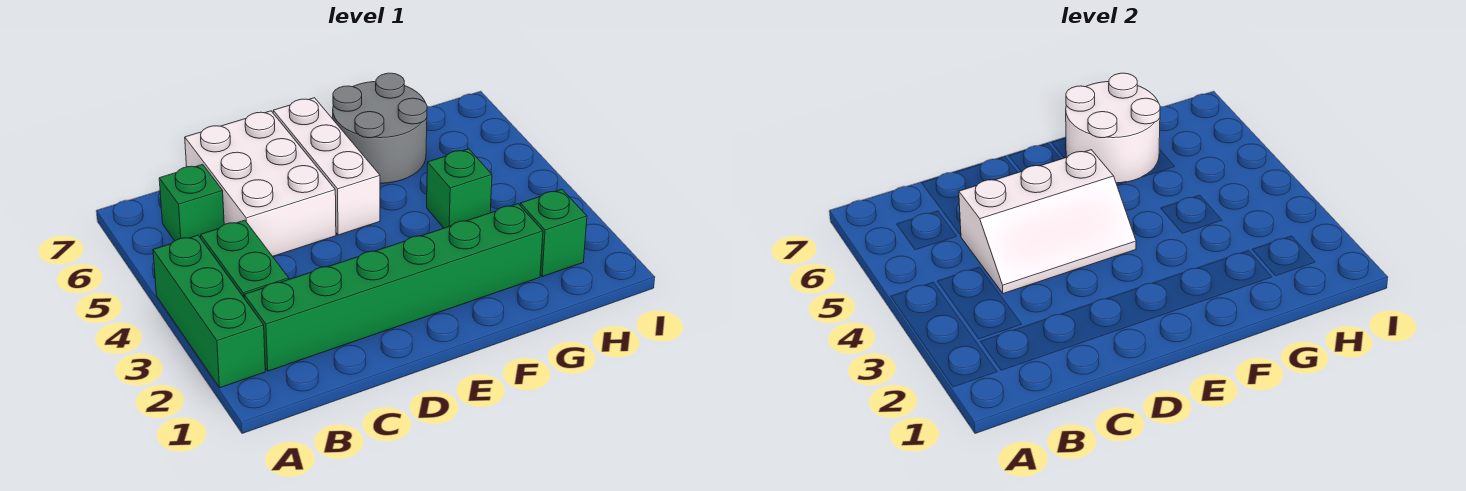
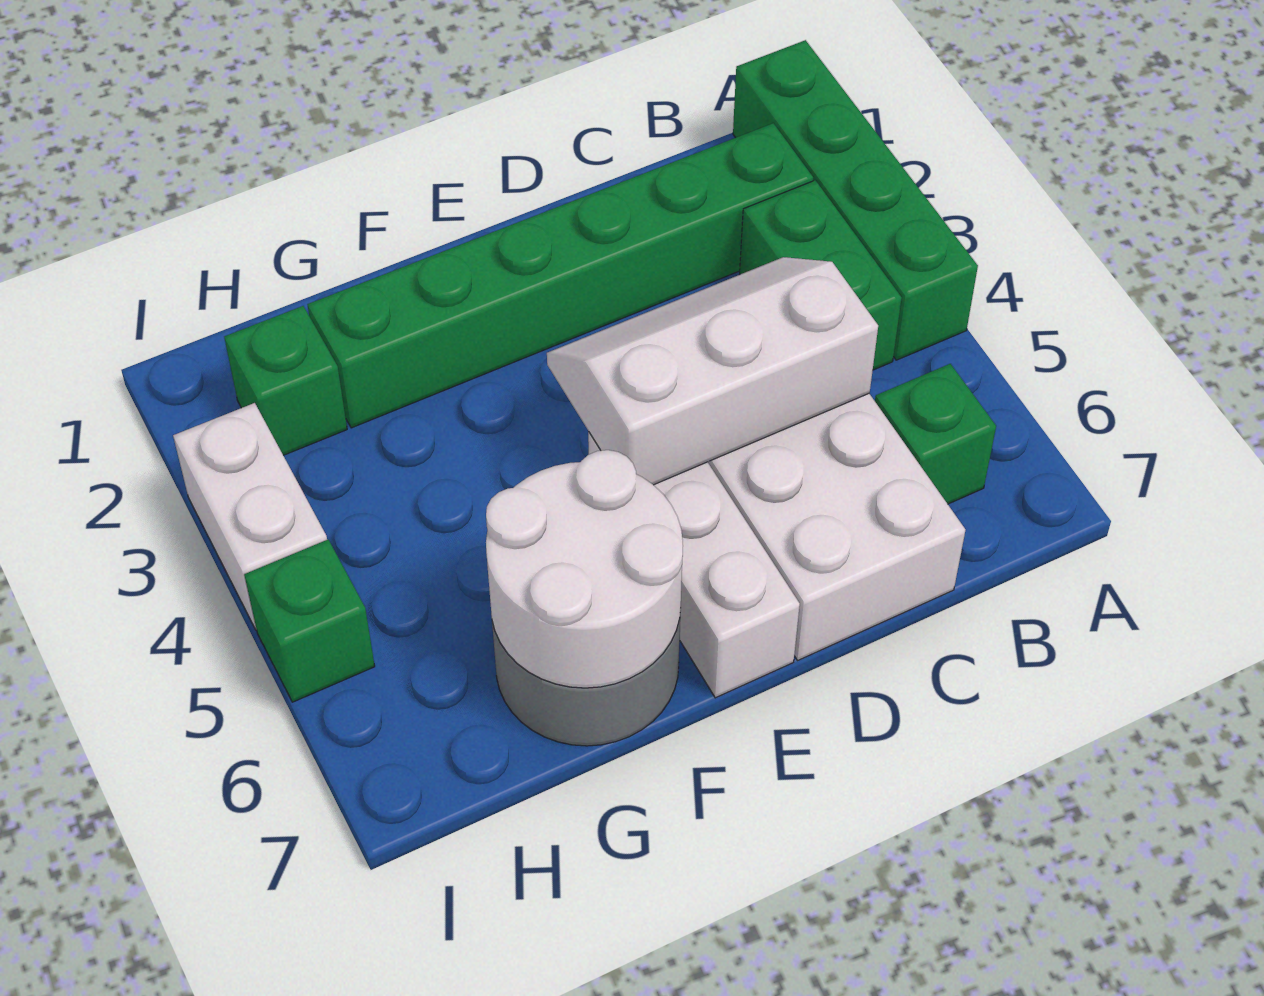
green 1x3 brick [153,235,265,388] -> green 1x4 brick [733,40,978,360]
green 1x1 brick [427,149,492,228] -> green 1x1 brick moved to [244,539,375,702]
none -> white 1x2 brick [173,403,327,630]

